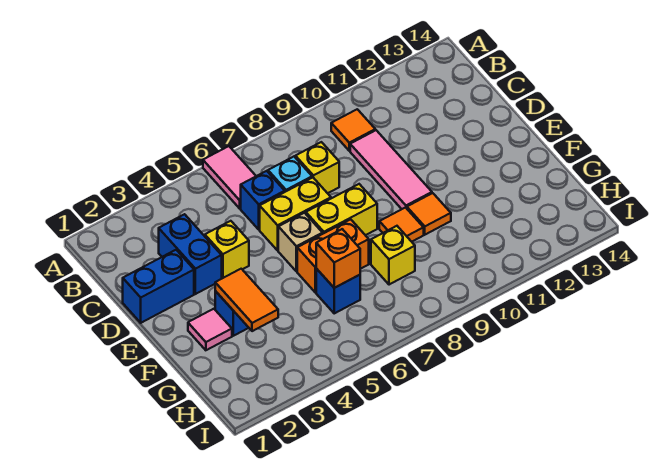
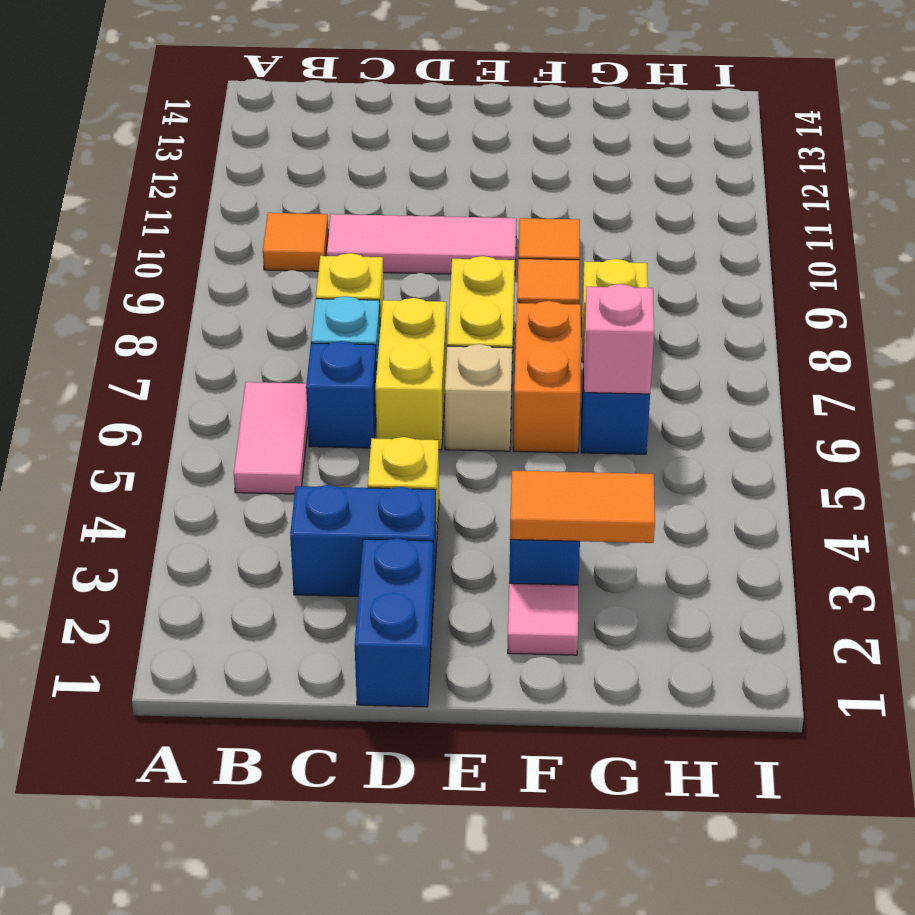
pink 1x2 tile [203,146,256,209] -> pink 1x2 tile turned to [234,382,308,494]
orange 1x1 brick [316,229,360,288] -> pink 1x1 brick [584,284,654,394]

